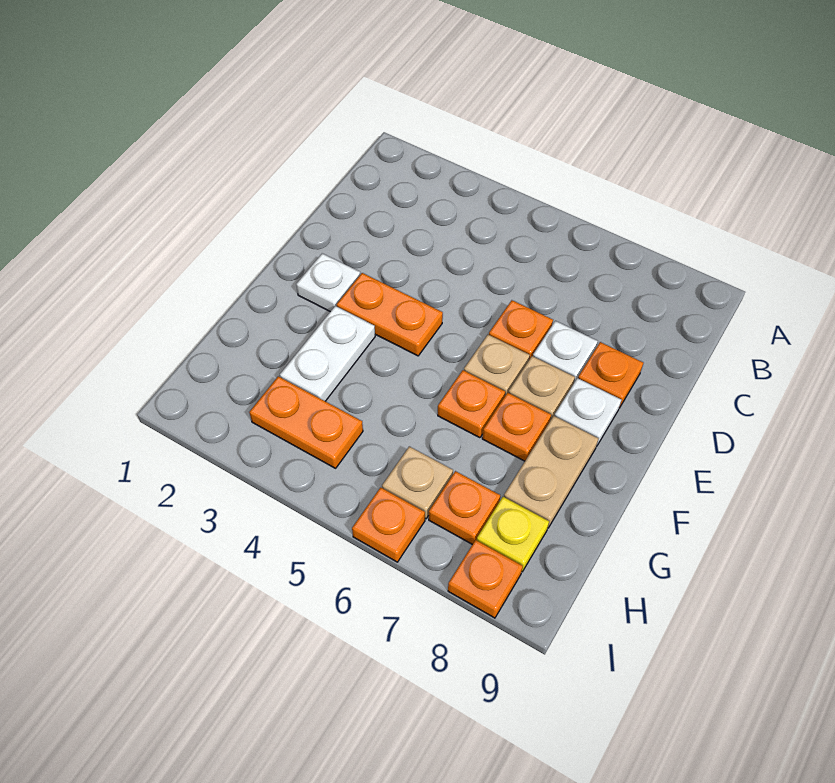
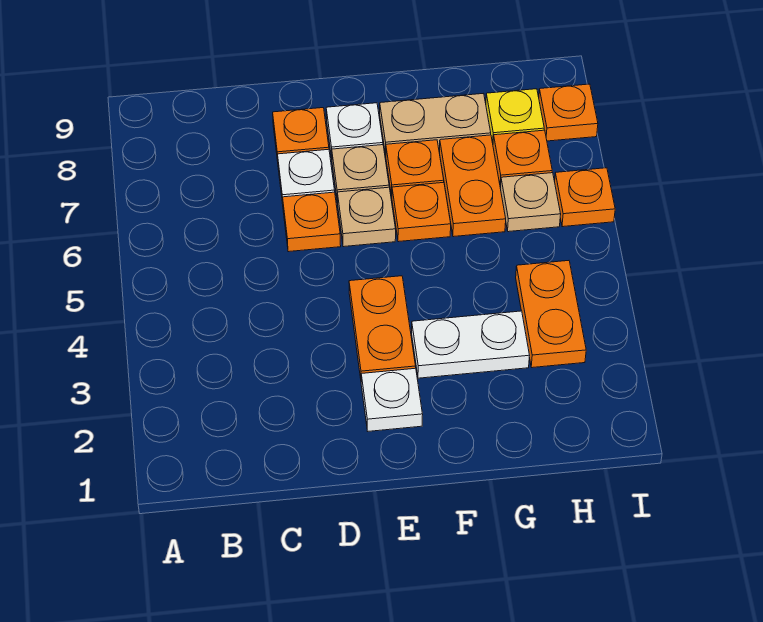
none -> orange 1x2 plate [439,135,506,237]

